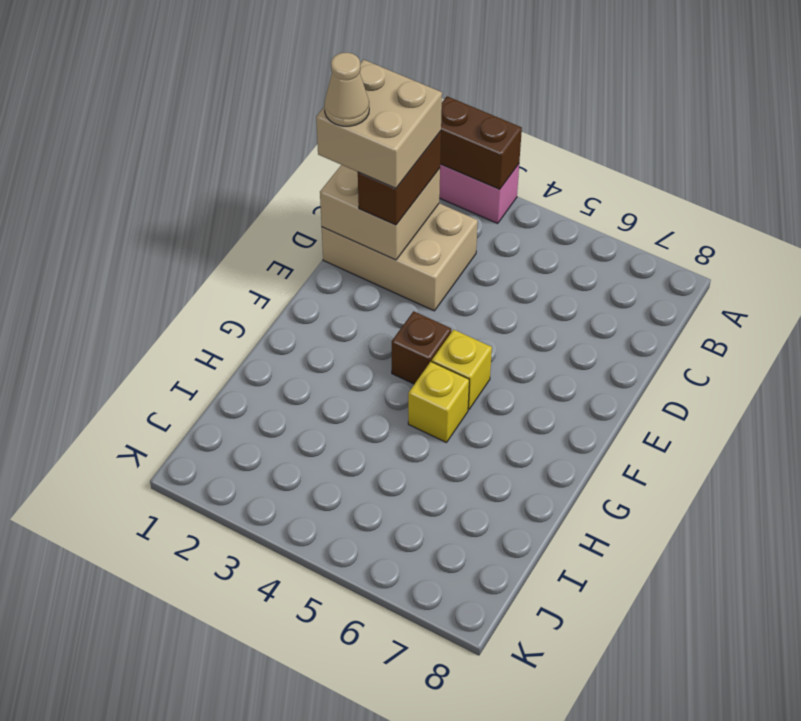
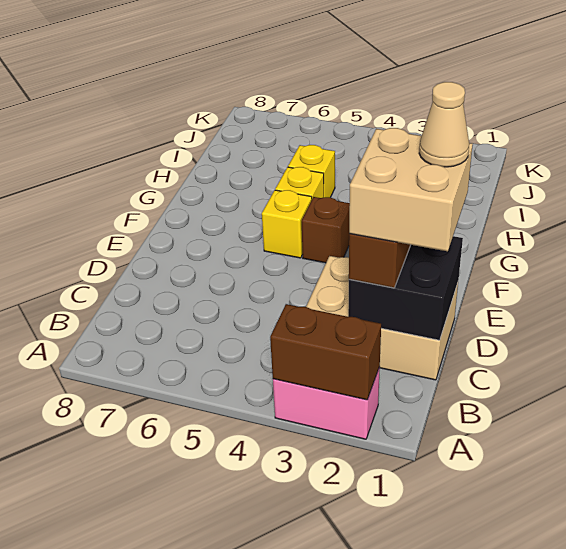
tan 2x2 brick [320,165,440,260] -> black 2x2 brick [348,236,463,340]
none -> yellow 1x1 brick [288,145,335,197]

